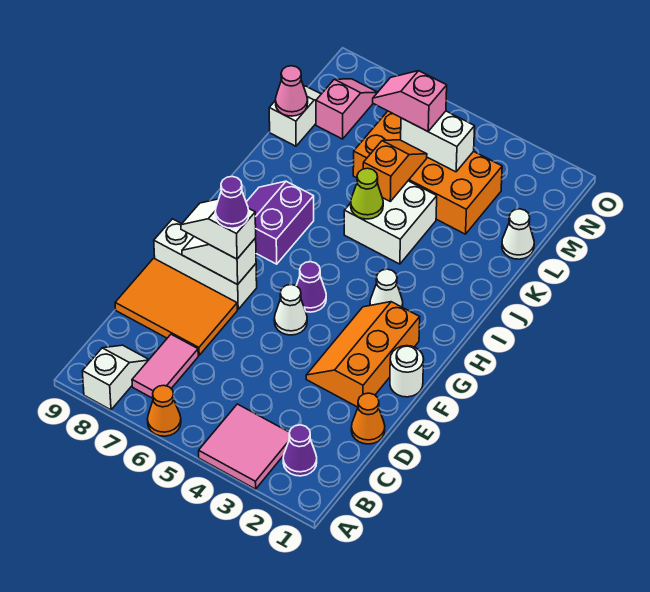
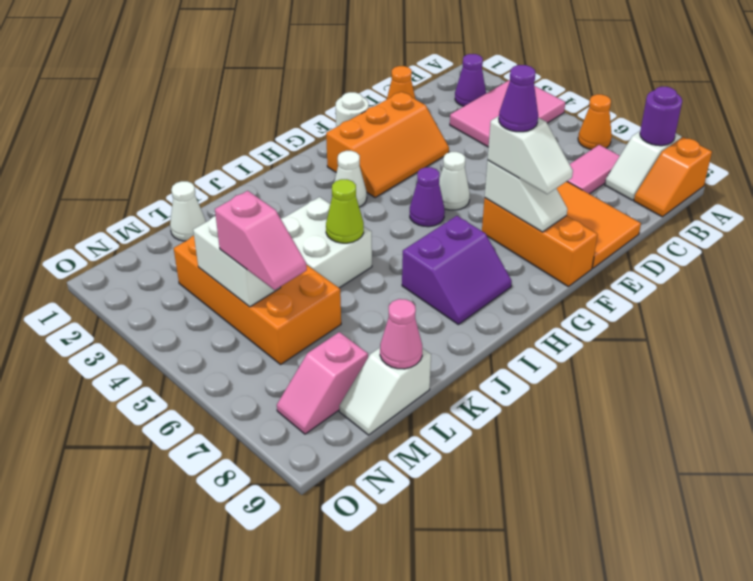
pink 2x2 tile [199,404,290,489] -> pink 2x3 tile [450,80,565,147]
none -> purple 1x1 round brick [640,87,682,146]
white 1x3 brick [154,219,257,309] -> orange 1x3 brick [482,198,598,286]
orange 1x2 slope [363,140,427,201] -> orange 1x2 slope moved to [634,137,712,217]

